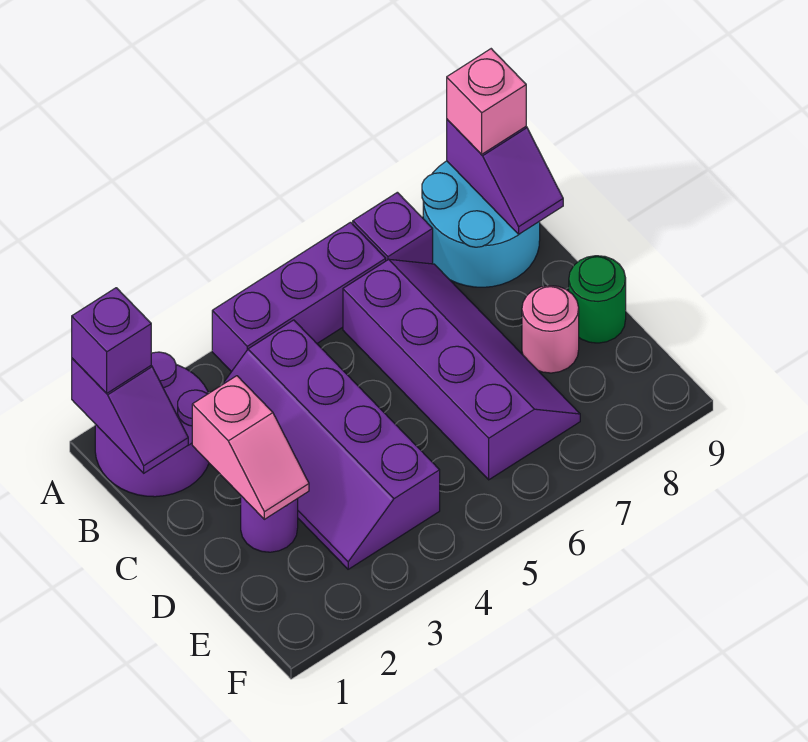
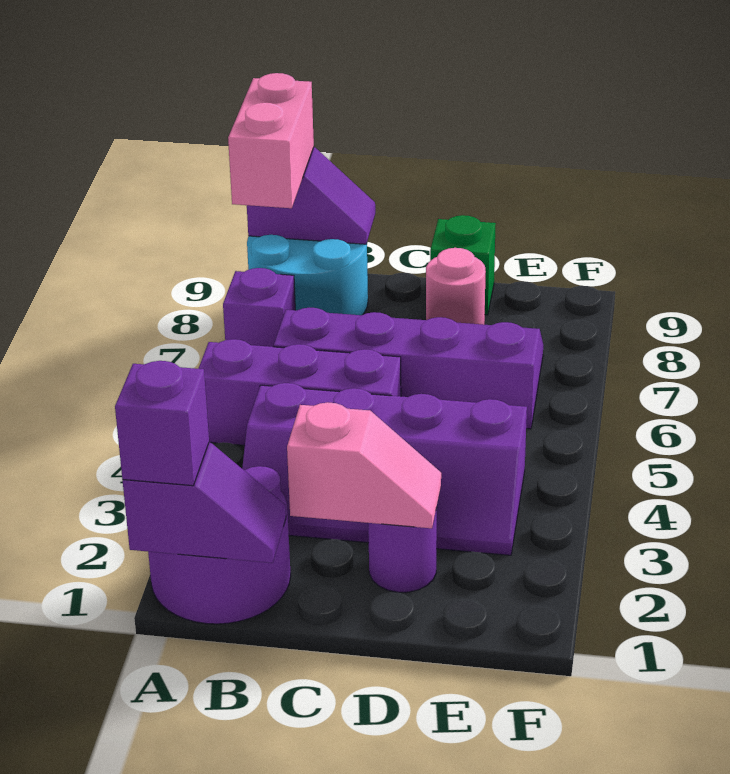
purple 1x3 brick [212,222,386,372] -> purple 1x3 brick turned to [198,339,401,445]
pink 1x1 brick [447,49,526,154] -> pink 1x2 brick [228,73,314,208]
green 1x1 round brick [569,256,626,343] -> green 1x1 brick [430,215,496,315]

